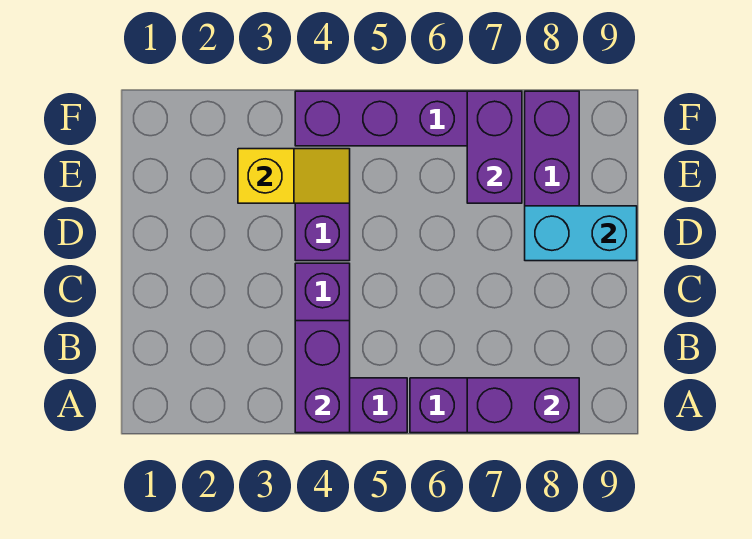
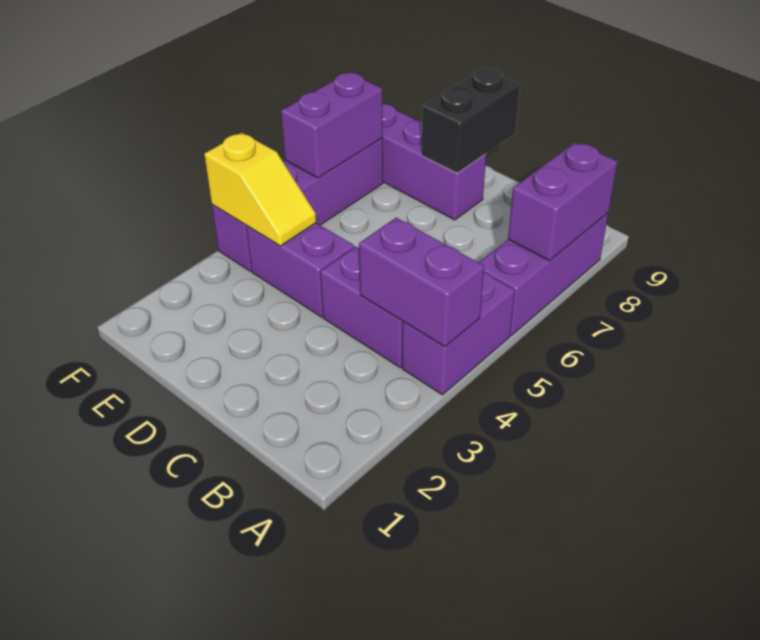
cyan 1x2 brick [525,206,637,261] -> black 1x2 brick [422,68,520,173]
yellow 1x2 slope [238,149,350,203] -> yellow 1x2 slope turned to [204,133,316,246]
purple 1x2 brick [467,91,522,203] -> purple 1x2 brick turned to [281,73,383,178]

